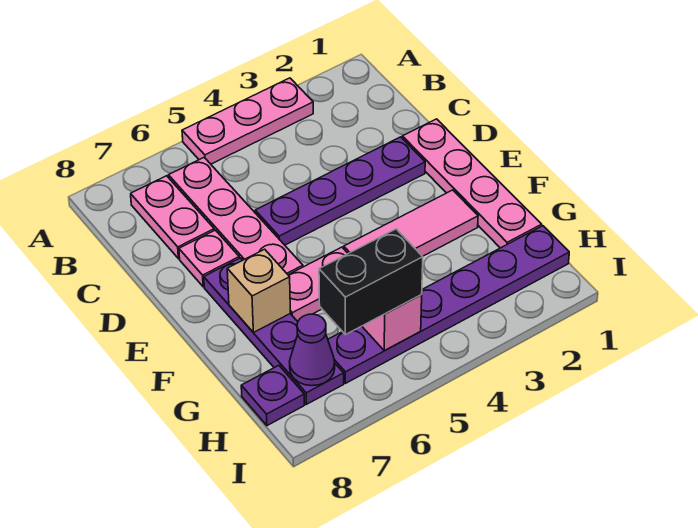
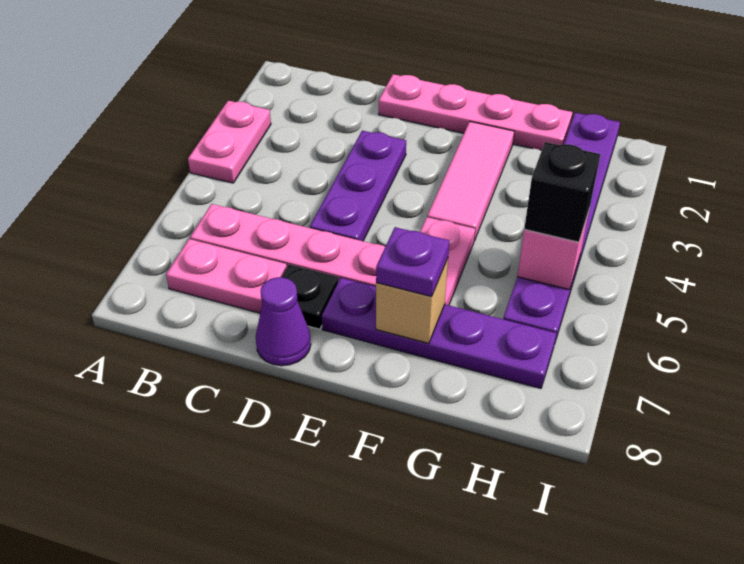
pink 1x3 plate [182,78,313,164] -> pink 1x2 plate [188,101,271,183]
purple 1x4 plate [255,137,425,245] -> purple 1x3 plate [310,131,406,241]
pink 1x1 plate [179,230,239,287] -> black 1x1 plate [282,265,338,329]
black 1x2 brick [319,229,423,335] -> black 1x1 brick [524,142,600,242]
purple 1x1 cone [290,314,335,386] -> purple 1x1 cone moved to [256,277,311,366]
purple 1x1 plate [241,365,305,426] -> purple 1x1 plate moved to [376,227,449,297]

